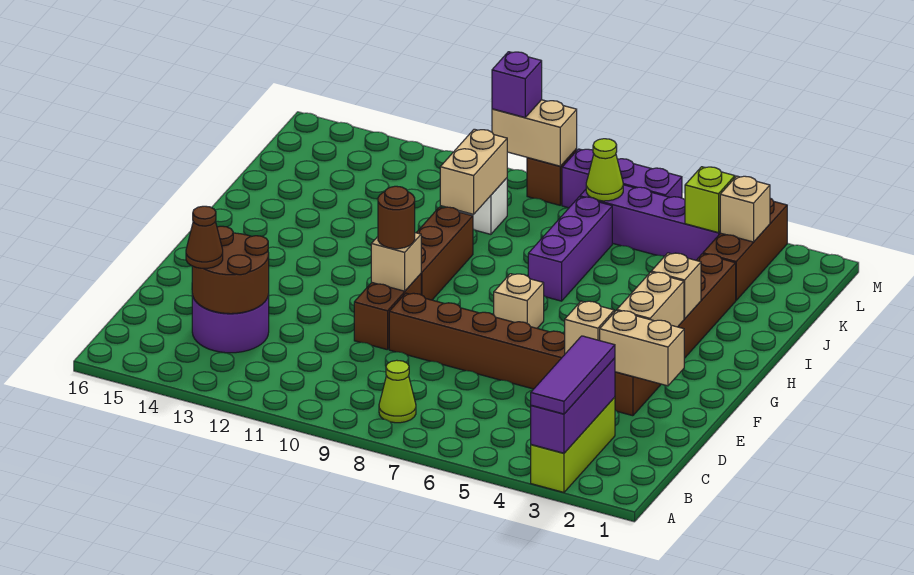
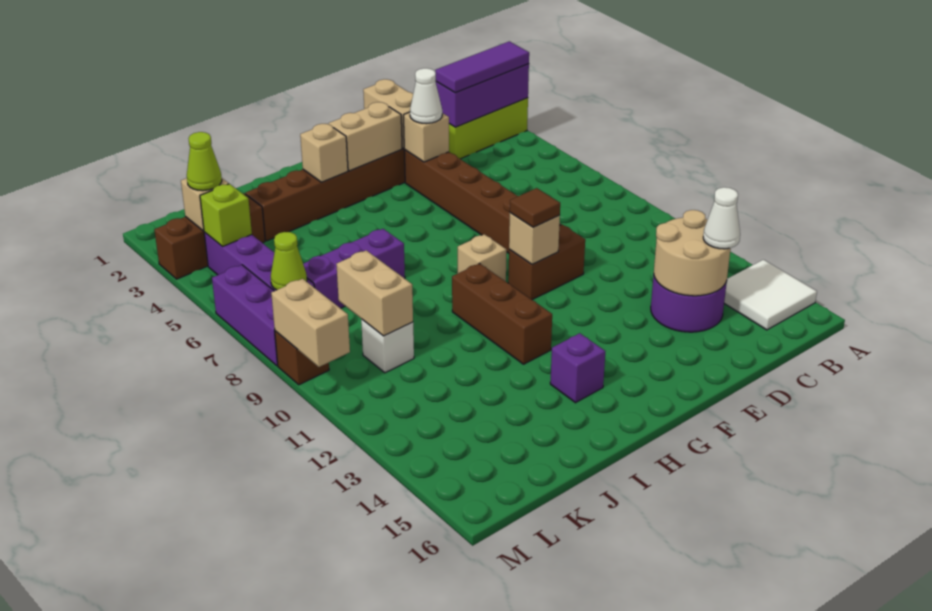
none -> white 2x2 tile [724,260,817,330]
lime 1x1 cone [379,360,416,423] -> lime 1x1 cone moved to [187,132,222,191]
brown 2x2 round brick [192,226,269,314] -> tan 2x2 round brick [654,210,731,296]
brown 1x1 cone [186,206,223,268] -> white 1x1 cone [703,187,740,249]
none -> white 1x1 cone [410,68,442,124]
brown 1x1 round brick [378,186,415,249] -> brown 1x1 tile [510,188,560,227]
tan 1x1 brick [494,274,544,328] -> tan 1x1 brick moved to [458,234,507,281]
brown 1x3 brick [416,207,473,300] -> brown 1x3 brick turned to [452,263,552,364]
tan 1x2 brick [440,129,507,214] -> tan 1x2 brick turned to [336,250,413,336]
purple 1x1 brick [492,52,542,117] -> purple 1x1 brick moved to [550,333,605,403]

